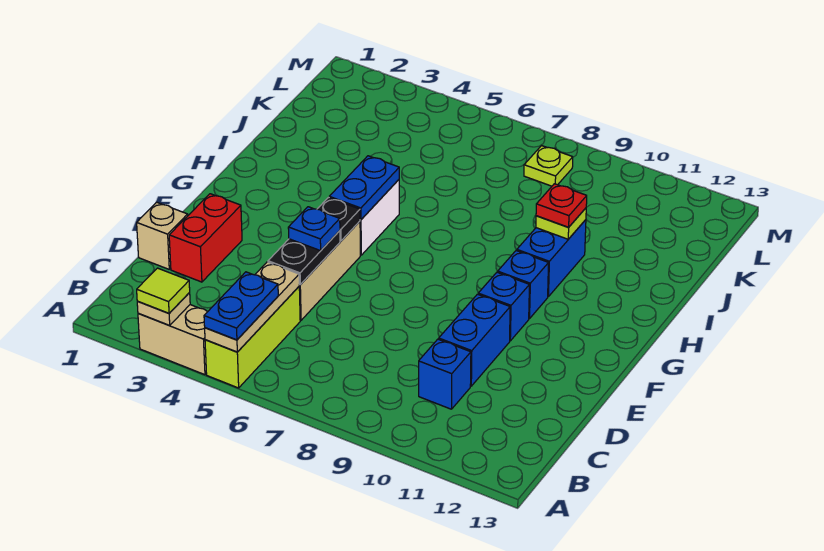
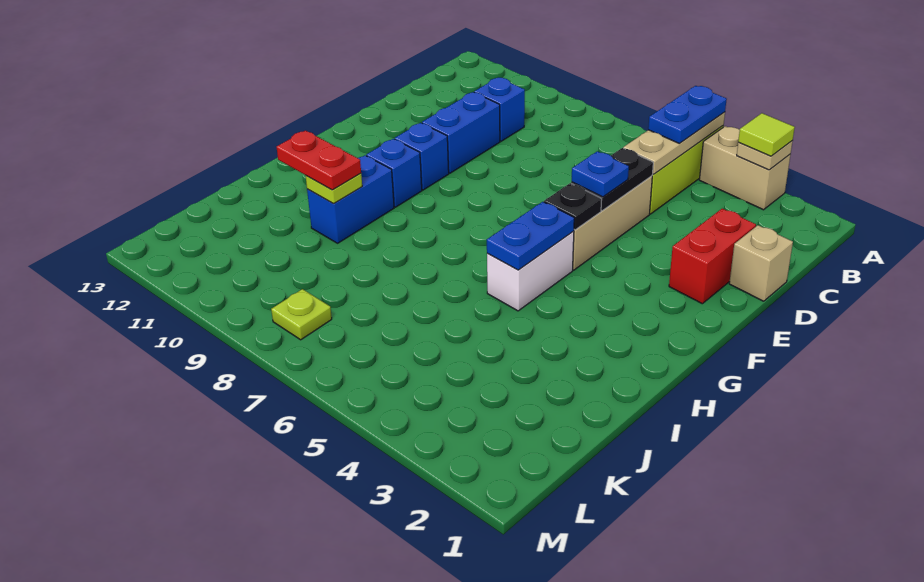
red 1x1 plate [536,184,587,227] -> red 1x2 plate [277,131,361,190]

